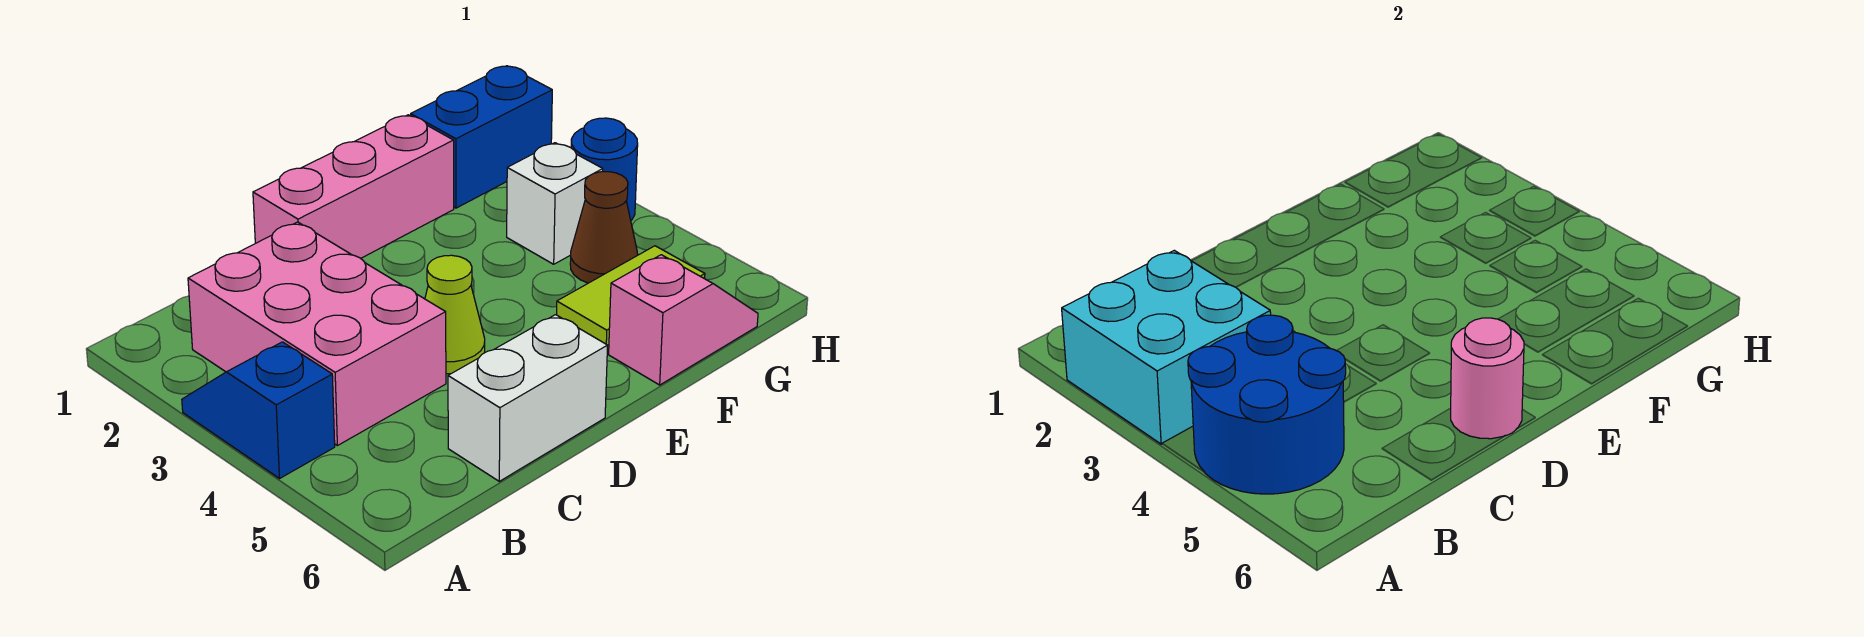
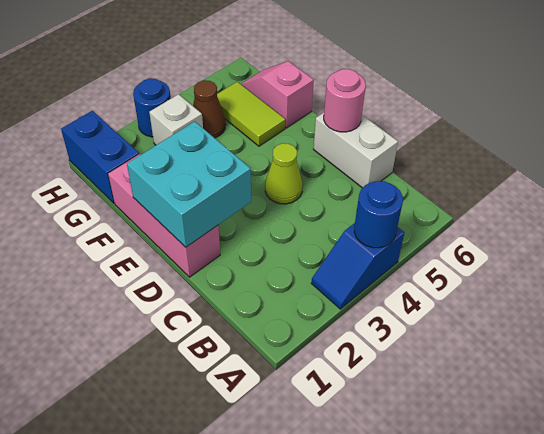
cyan 2x2 brick [1062,250,1271,444] -> cyan 2x2 brick moved to [127,121,251,247]
blue 2x2 round brick [1188,315,1346,494] -> blue 1x1 round brick [354,181,403,248]
pink 2x3 brick [188,222,446,446] -> none

